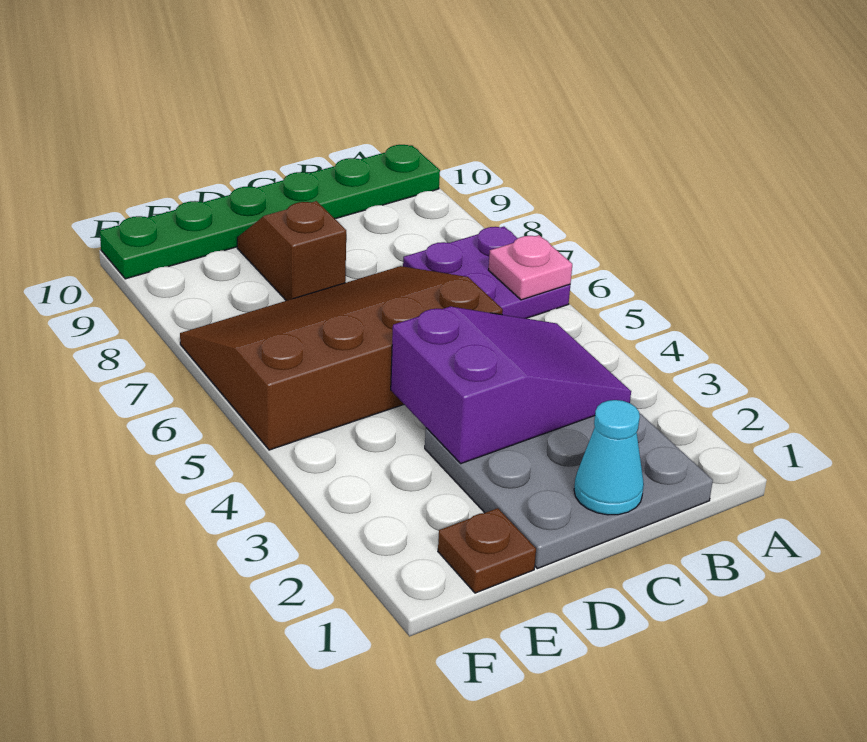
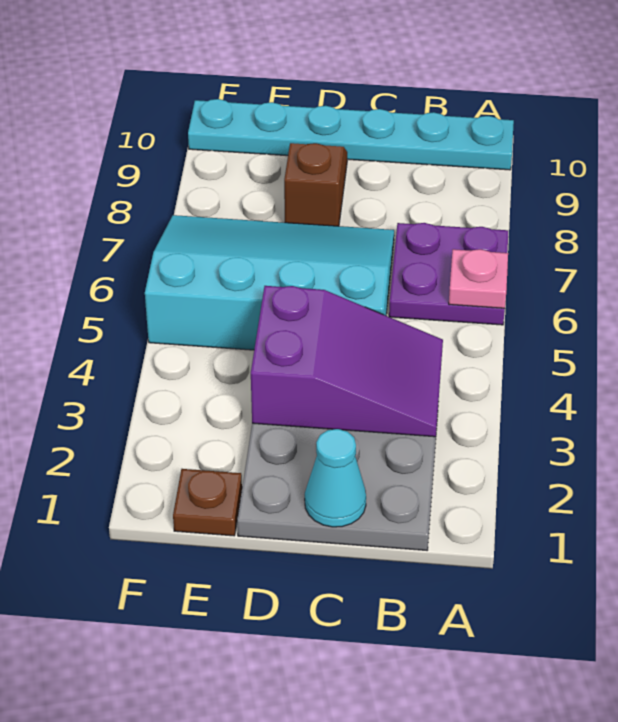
green 1x6 plate [100,145,440,279] -> cyan 1x6 plate [188,99,514,170]
brown 3x4 slope [180,266,503,450] -> cyan 3x4 slope [145,215,394,350]

